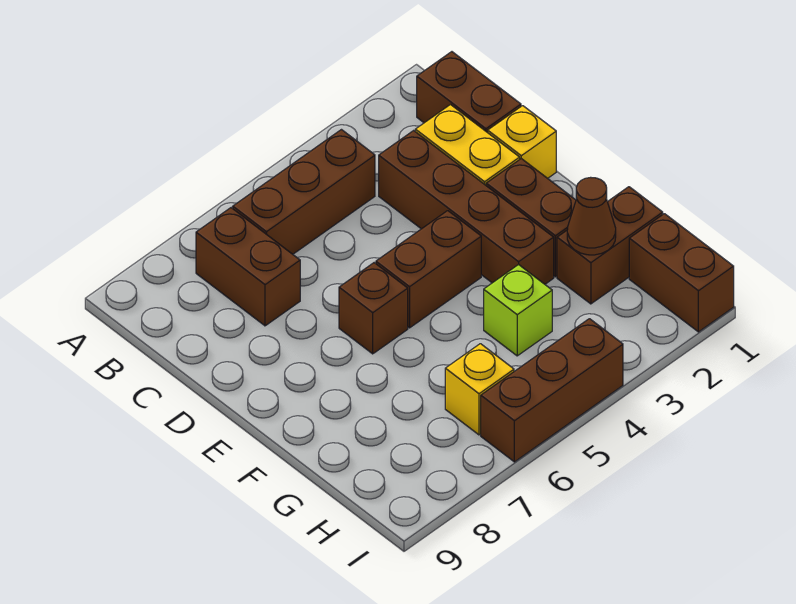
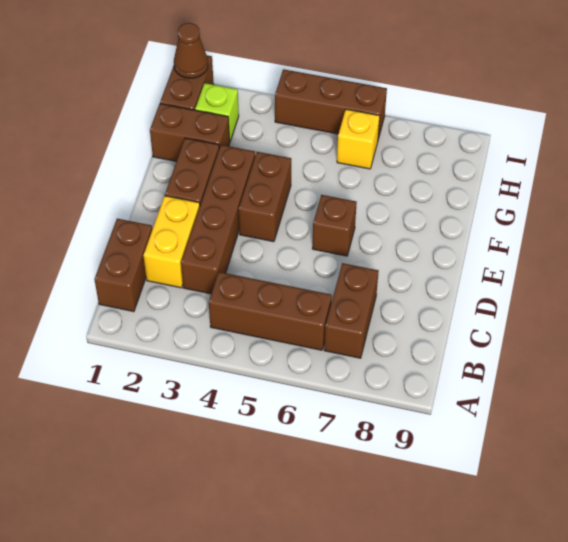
yellow 1x1 brick [488,106,556,178] -> none
brown 1x2 brick [376,211,481,328] -> brown 1x2 brick turned to [239,152,291,242]
brown 1x1 cone [567,177,616,255] -> brown 1x1 cone moved to [174,23,208,78]
lime 1x1 brick [484,264,552,356] -> lime 1x1 brick moved to [195,83,239,141]

